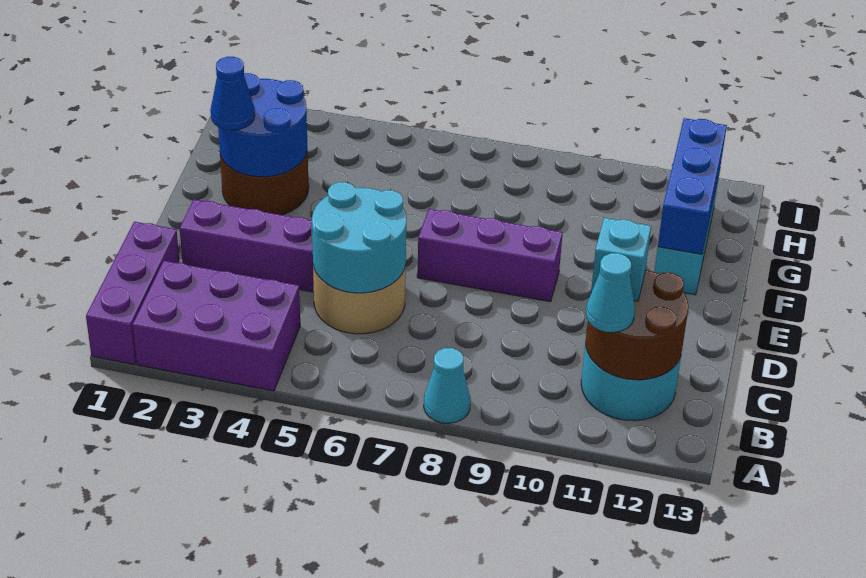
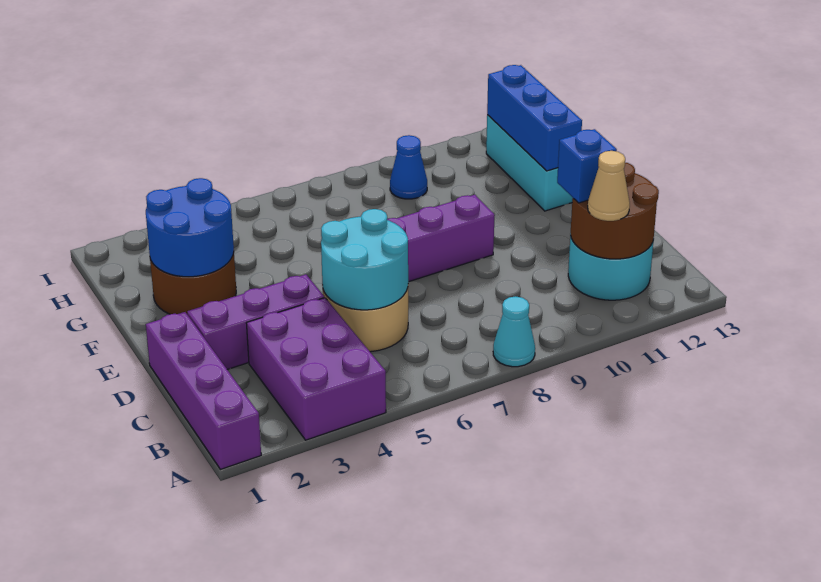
purple 1x3 brick [86,222,180,364] -> purple 1x4 brick [146,312,261,469]
purple 2x3 brick [133,261,300,391] -> purple 2x3 brick turned to [246,298,386,440]
cyan 1x1 cone [586,253,635,332] -> tan 1x1 cone [588,151,630,221]
cyan 1x1 brick [591,218,651,301] -> blue 1x1 brick [557,129,617,203]
blue 1x1 cone [210,57,255,130] -> blue 1x1 cone moved to [390,135,427,199]

